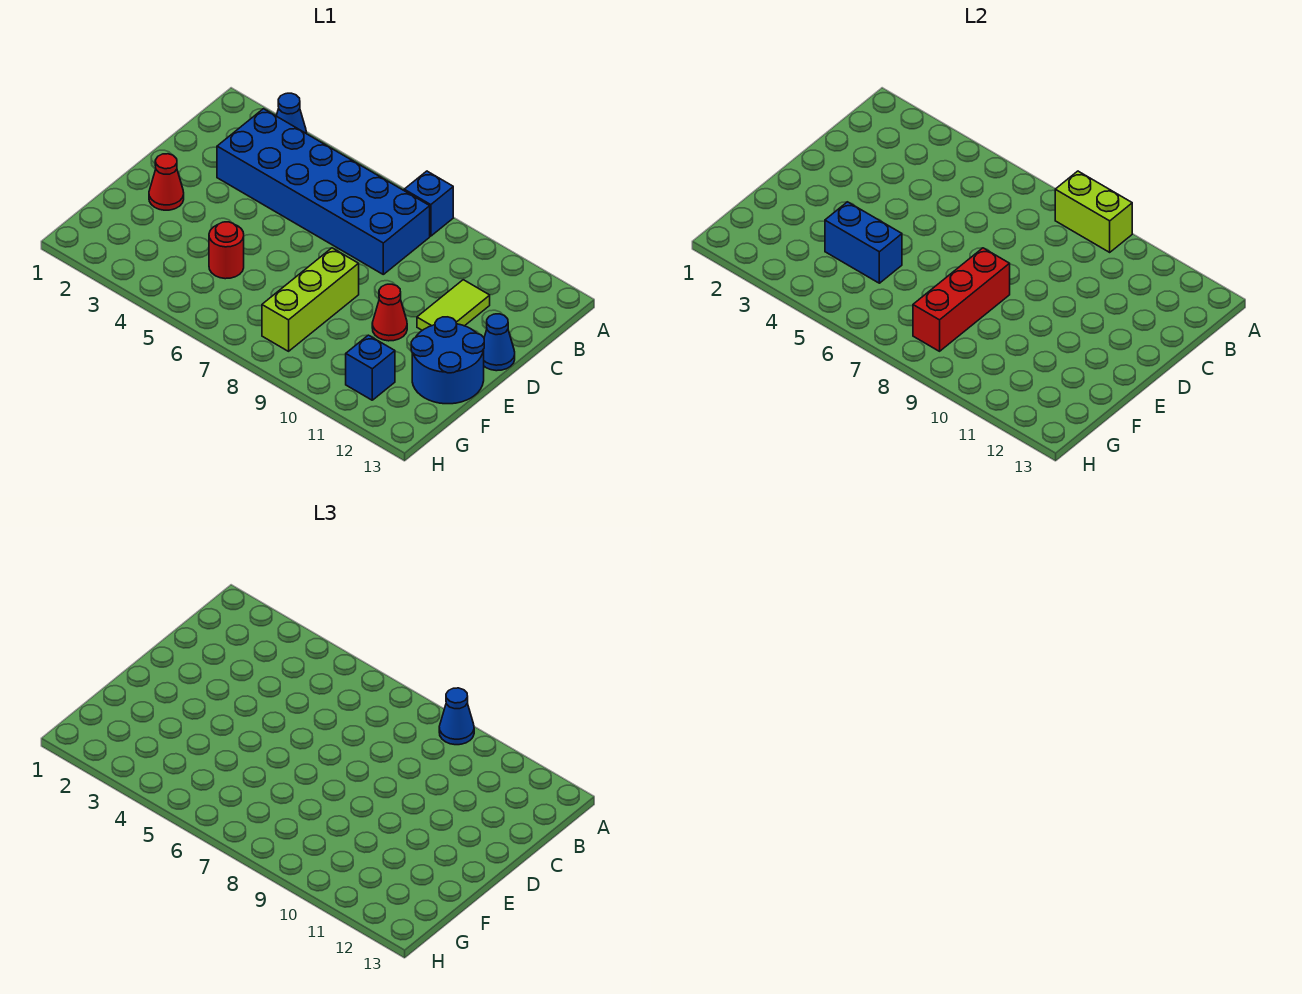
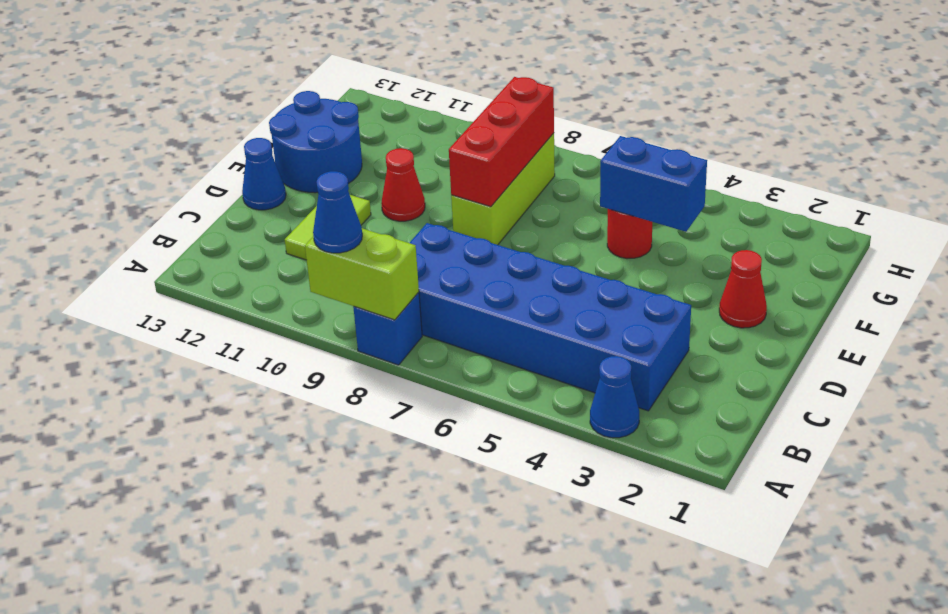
blue 1x1 brick [346,335,395,400] -> none

